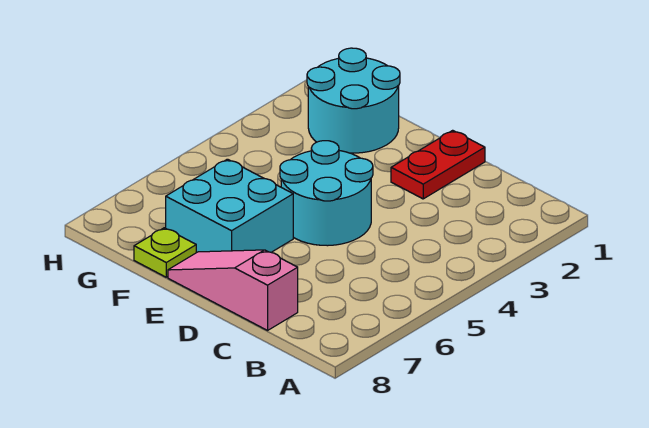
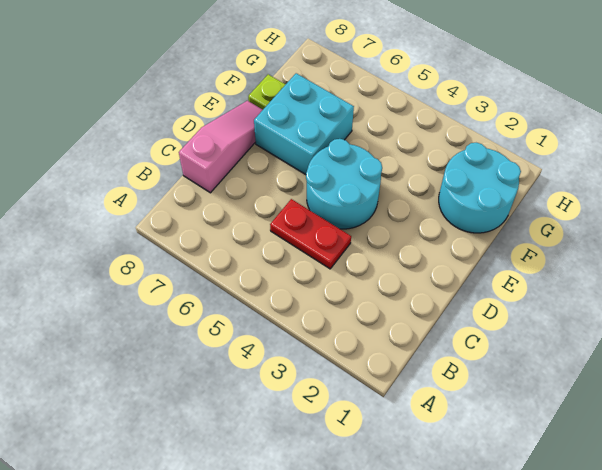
red 1x2 plate [391,130,485,199] -> red 1x2 plate moved to [270,199,351,269]

